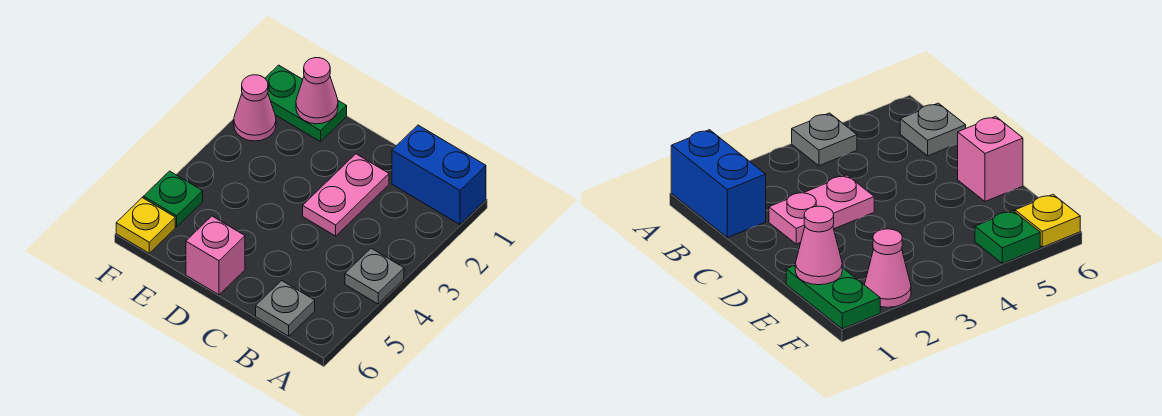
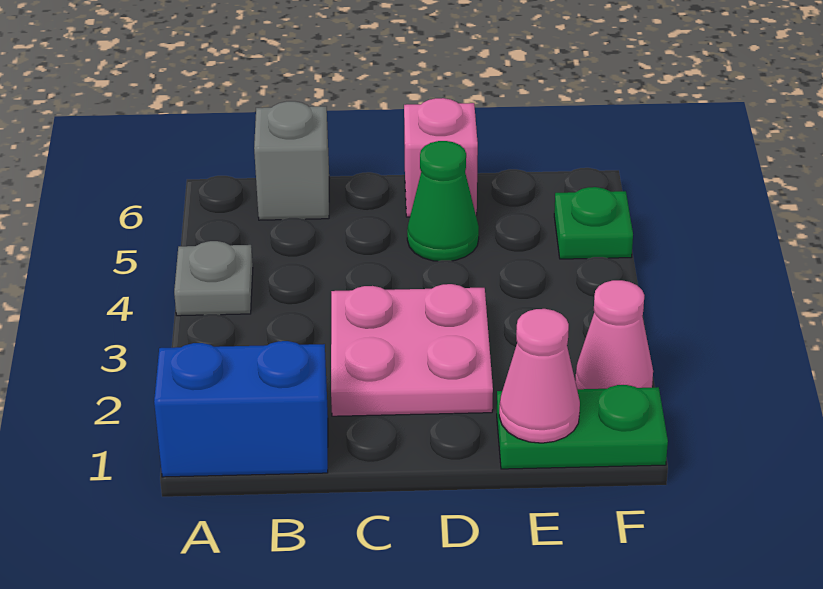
grey 1x1 plate [256,281,315,336] -> grey 1x1 brick [254,101,329,220]
pink 1x2 plate [303,154,389,236] -> pink 2x2 plate [331,284,493,416]
none -> green 1x1 cone [407,141,479,261]
yellow 1x1 plate [116,198,175,253] -> none

